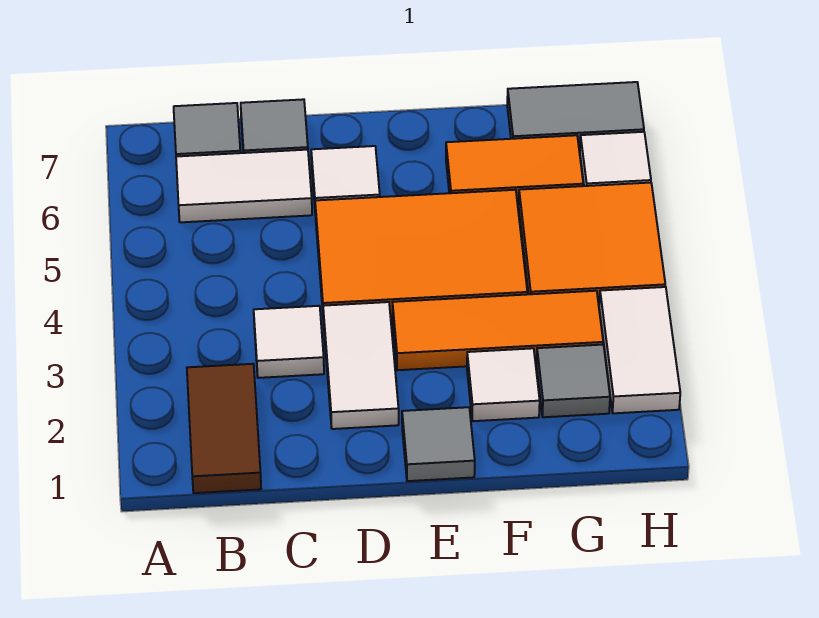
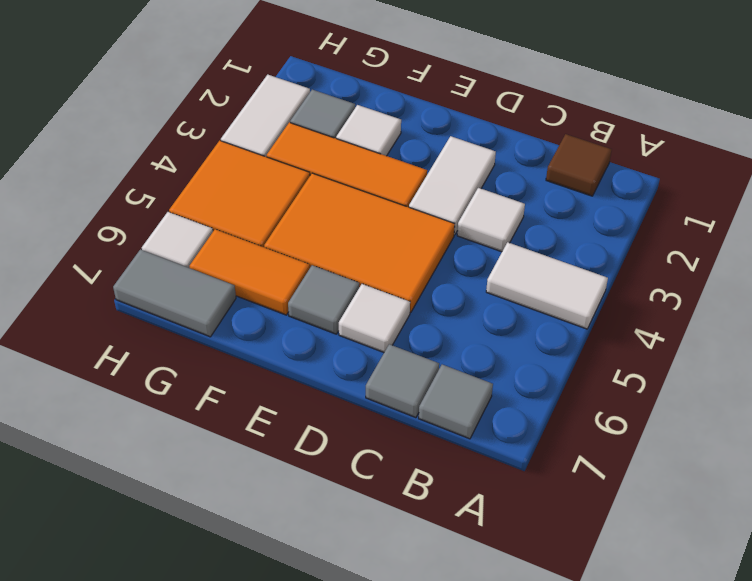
brown 1x2 tile [187,364,261,493] -> brown 1x1 tile [546,134,612,196]
white 1x2 tile [176,150,312,222] -> white 1x2 tile moved to [486,242,608,329]
grey 1x1 tile [402,407,475,481] -> grey 1x1 tile moved to [288,265,359,334]

